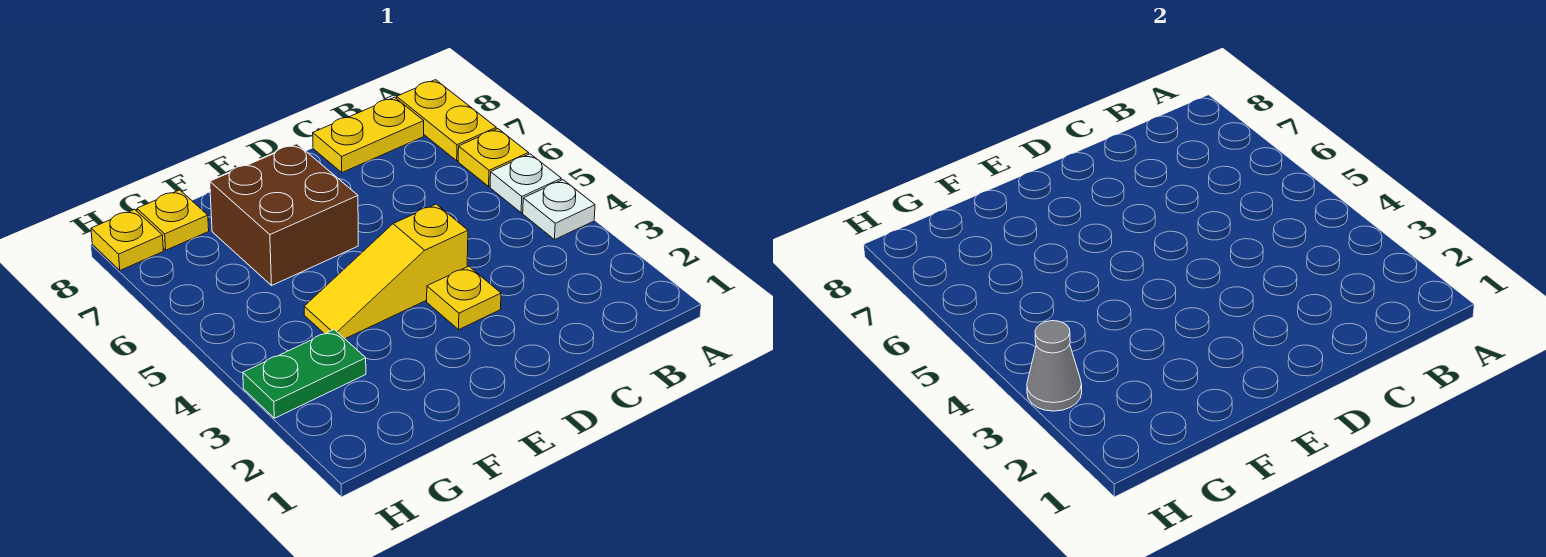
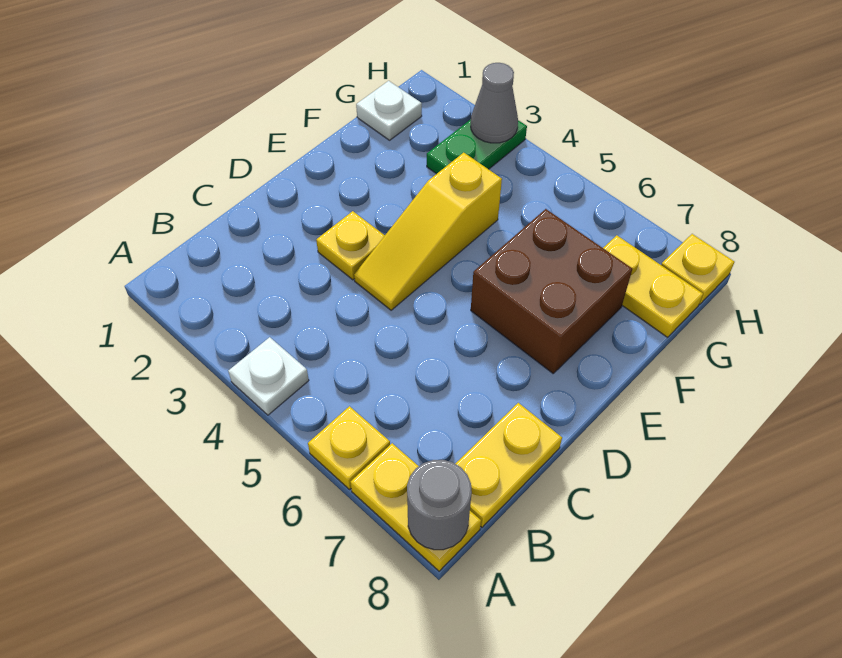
white 1x1 plate [490,154,561,213] -> white 1x1 plate moved to [356,81,422,140]
none -> grey 1x1 round brick [407,460,472,550]
yellow 1x3 slope [304,204,468,339] -> yellow 1x3 slope turned to [354,153,502,310]
yellow 1x1 plate [137,190,209,250] -> yellow 1x2 plate [603,235,703,337]

